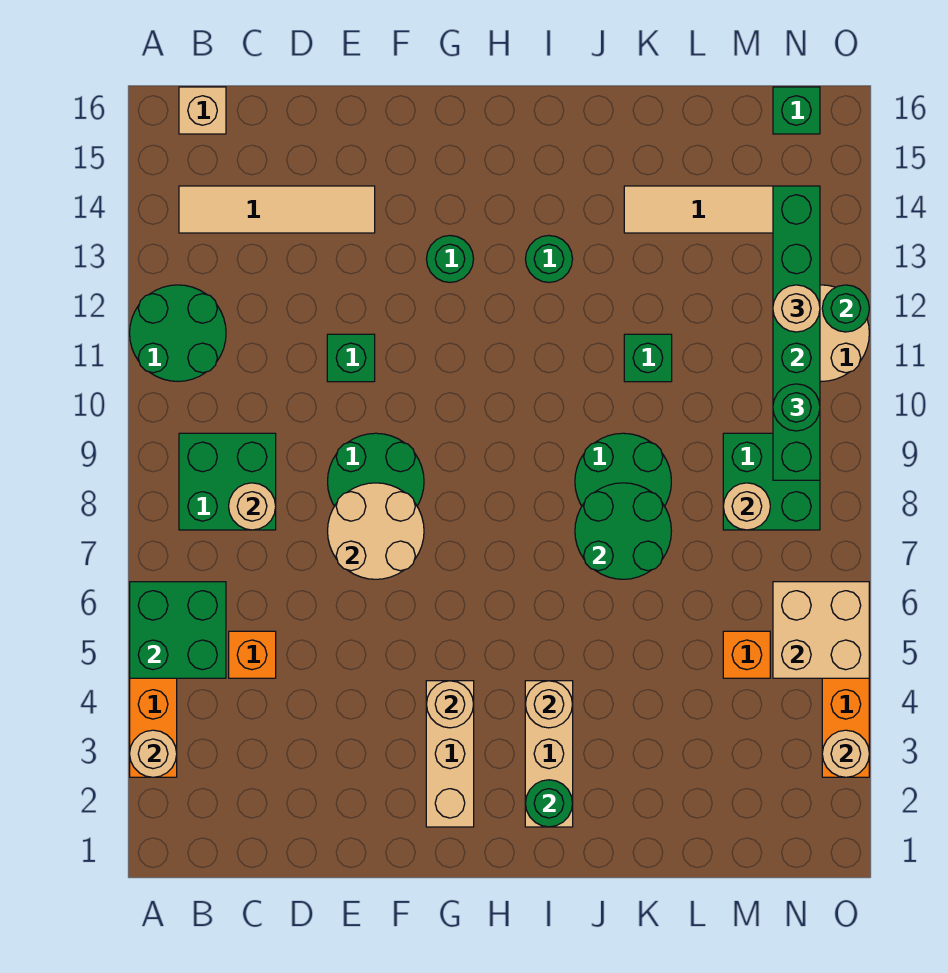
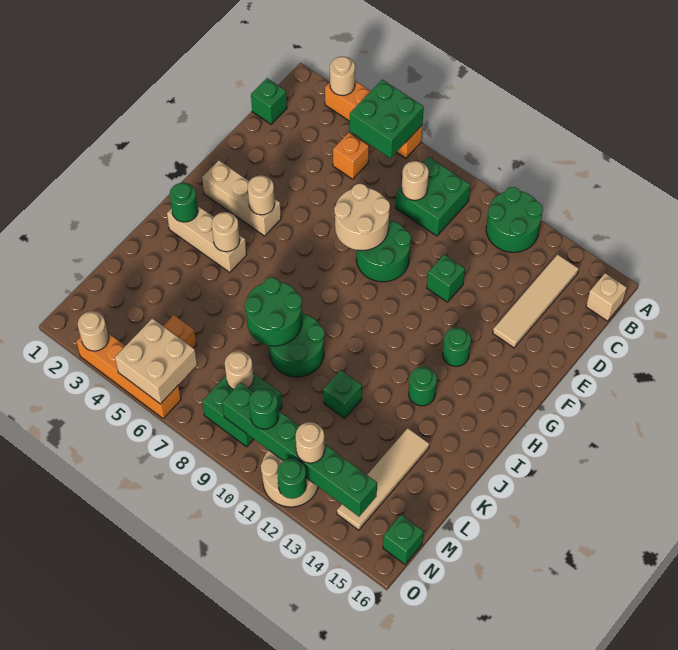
none -> green 1x1 brick [251,78,287,124]

